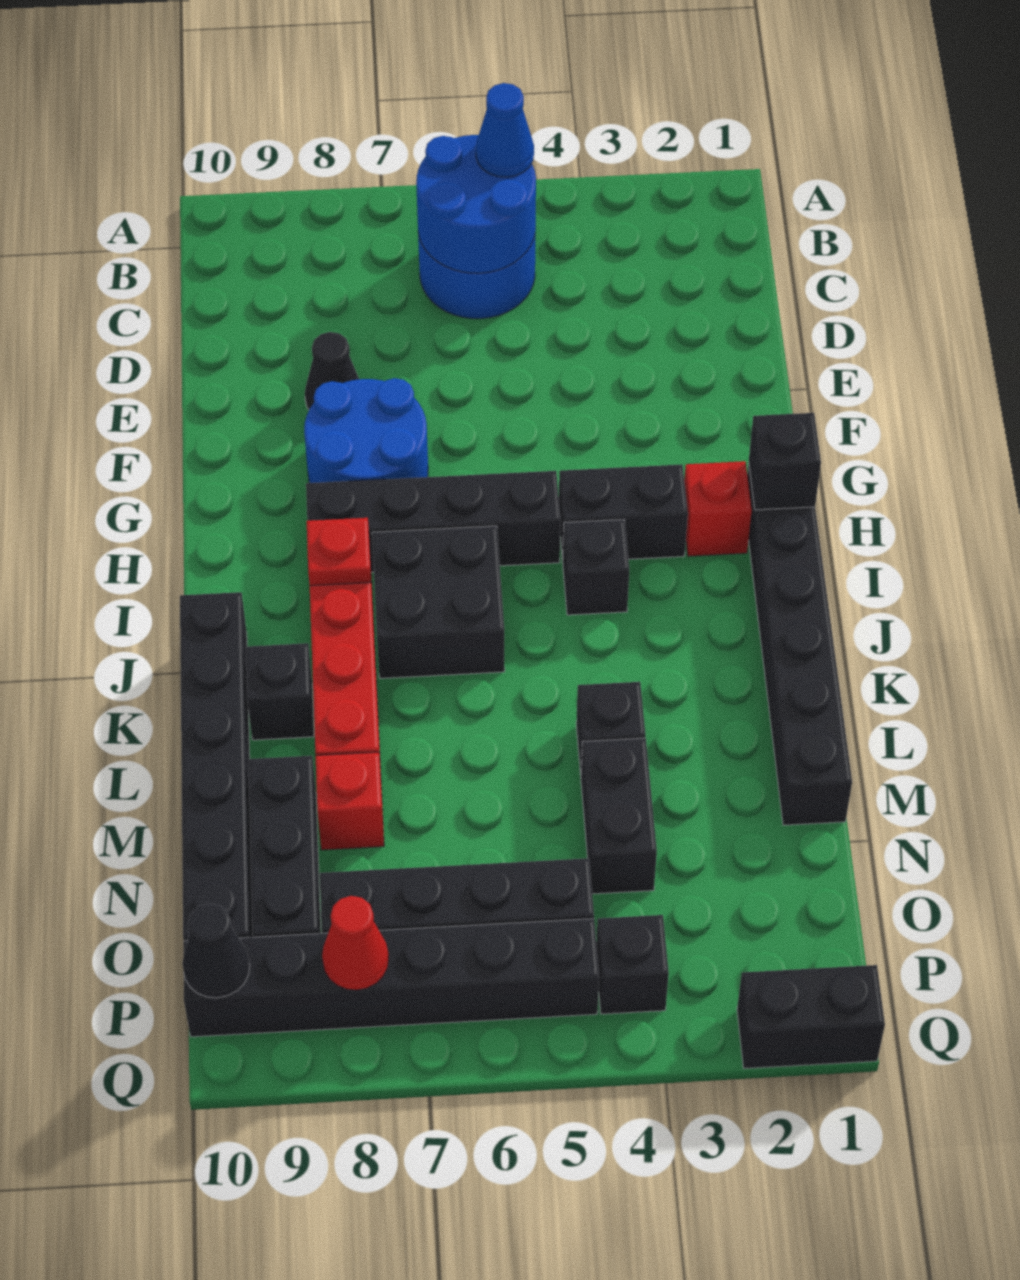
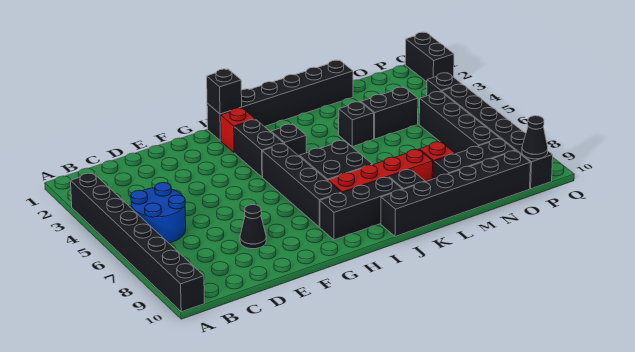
none -> black 1x8 brick [71,173,204,312]
blue 2x2 round brick [416,135,536,273] -> none
blue 1x1 cone [476,83,534,177] -> none
blue 2x2 round brick [304,378,428,483] -> none
none -> black 1x3 brick [320,177,402,240]
red 1x1 plate [307,518,371,586] -> none
red 1x1 cone [322,896,389,990] -> none

